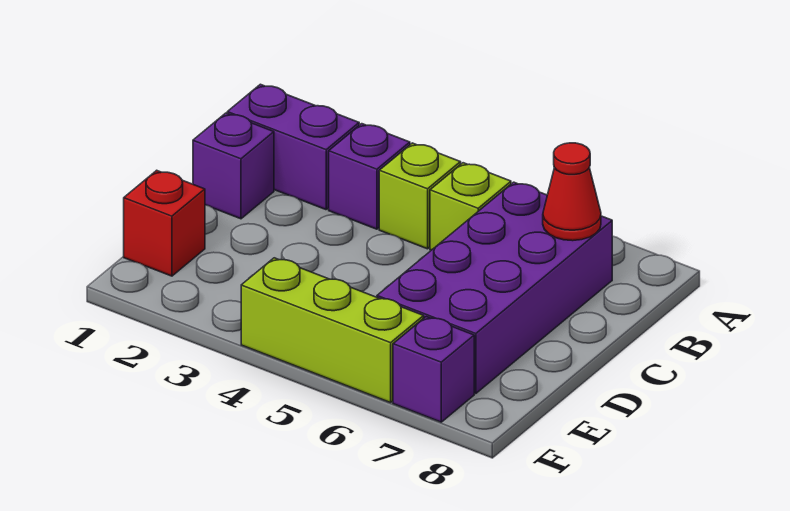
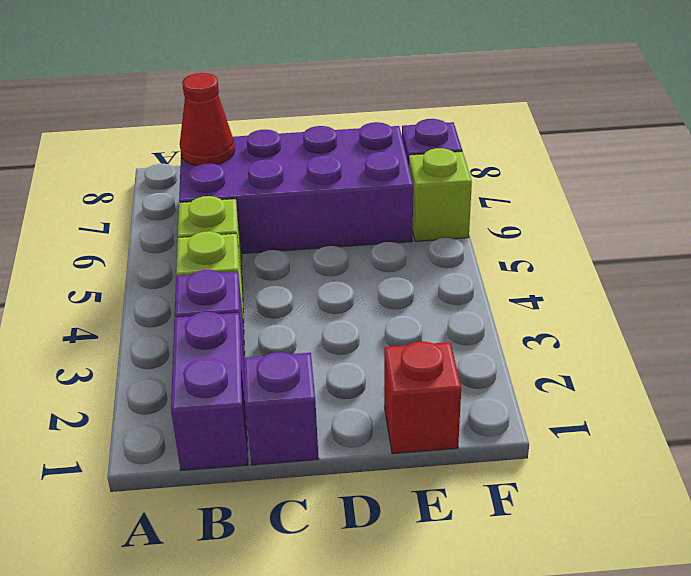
lime 1x3 brick [241,258,424,403] -> lime 1x1 brick [409,148,472,241]

